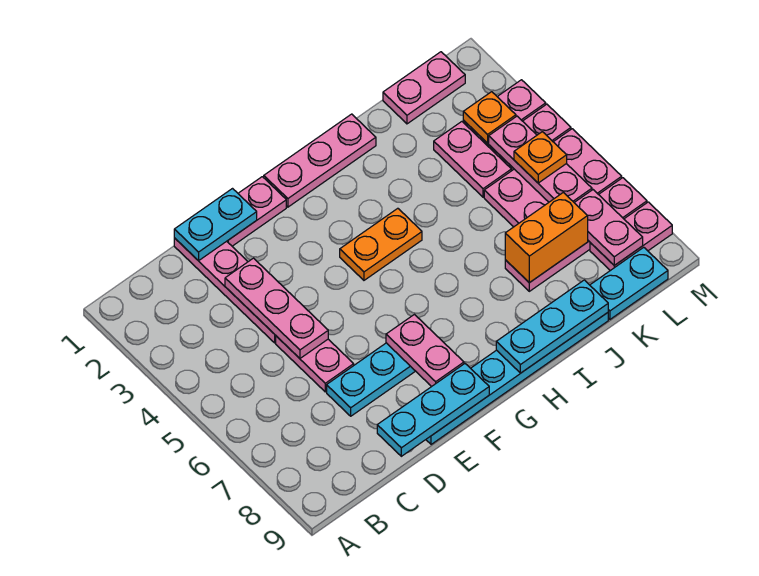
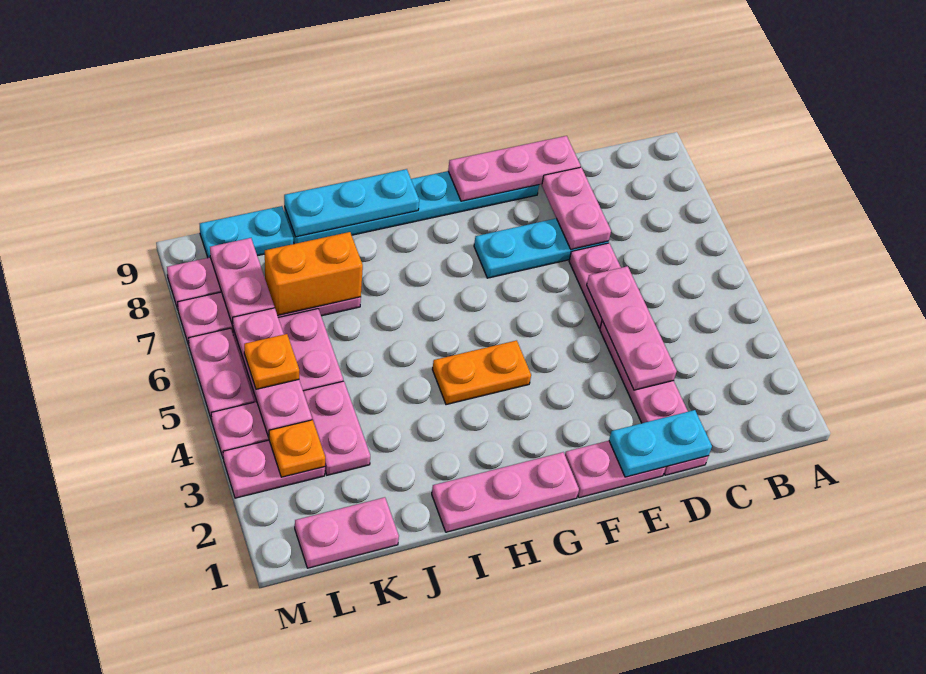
cyan 1x3 plate [377,364,489,456] -> pink 1x3 plate [448,136,581,201]
pink 1x2 plate [386,314,464,387] -> pink 1x2 plate moved to [542,167,611,249]

